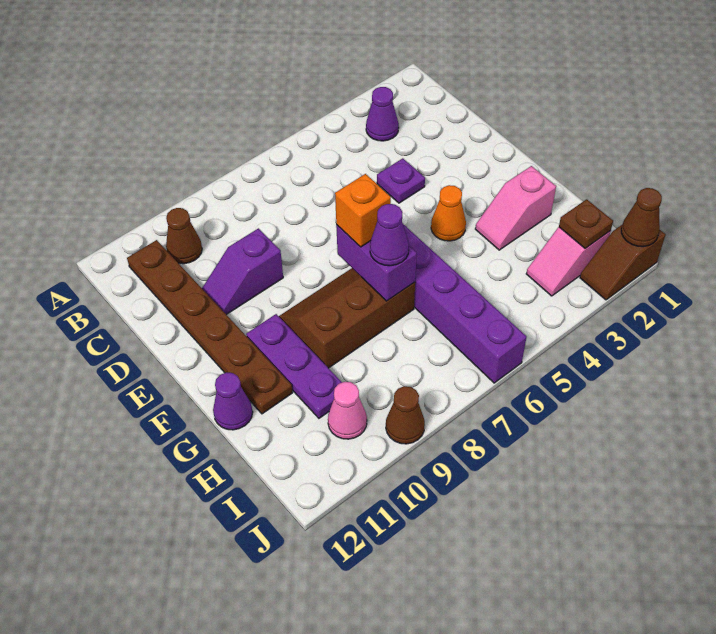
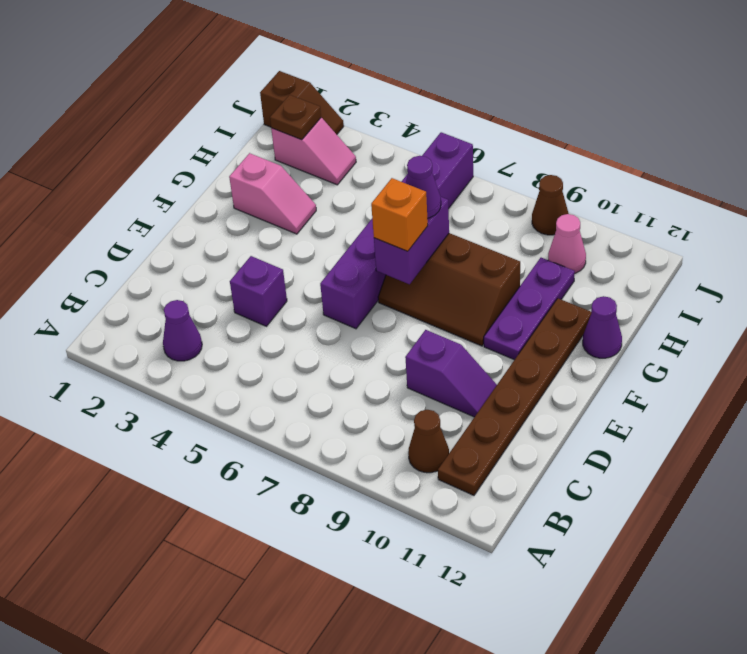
purple 1x1 plate [377,158,425,203] -> purple 1x1 brick [230,256,287,326]
orange 1x1 cone [431,185,466,241] -> none
brown 1x1 cone [621,188,662,247] -> none

